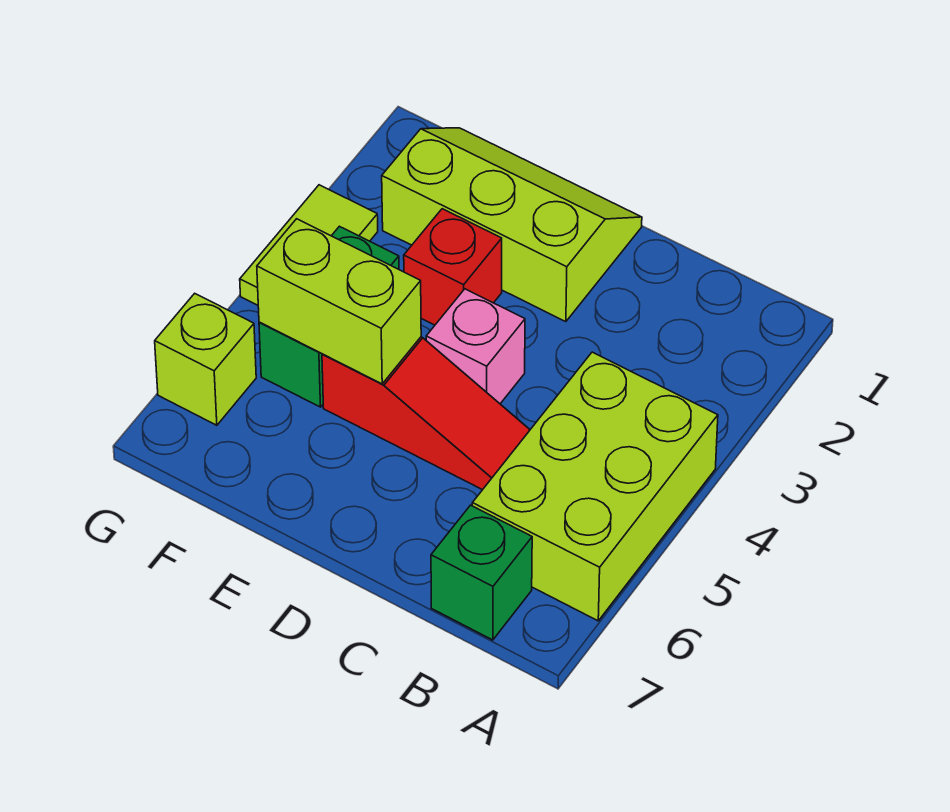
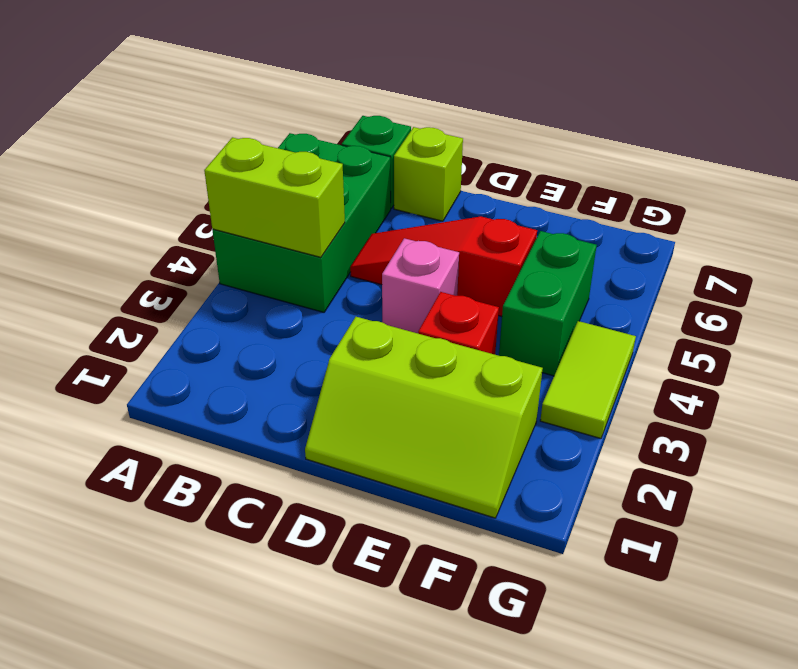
lime 2x3 brick [472,352,718,621] -> green 2x3 brick [212,133,391,312]
lime 1x2 brick [257,219,421,384] -> lime 1x2 brick moved to [204,137,345,257]
lime 1x1 brick [155,293,256,425] -> lime 1x1 brick moved to [394,127,463,221]

